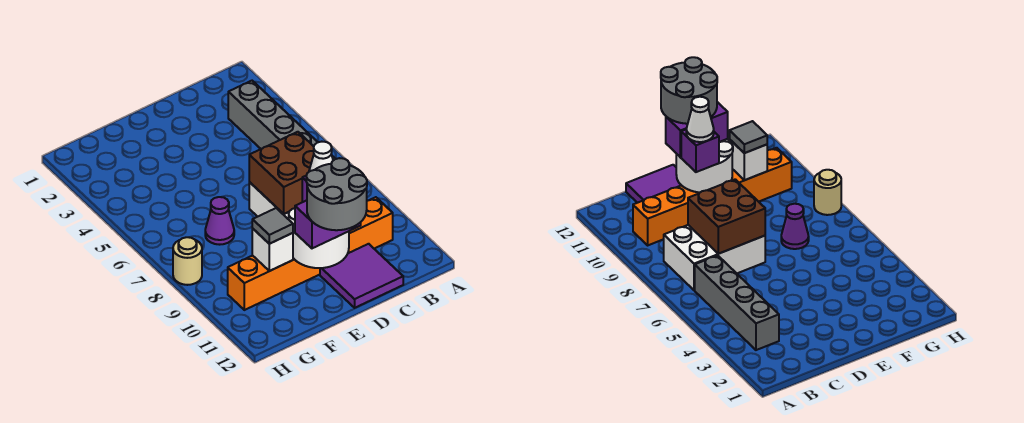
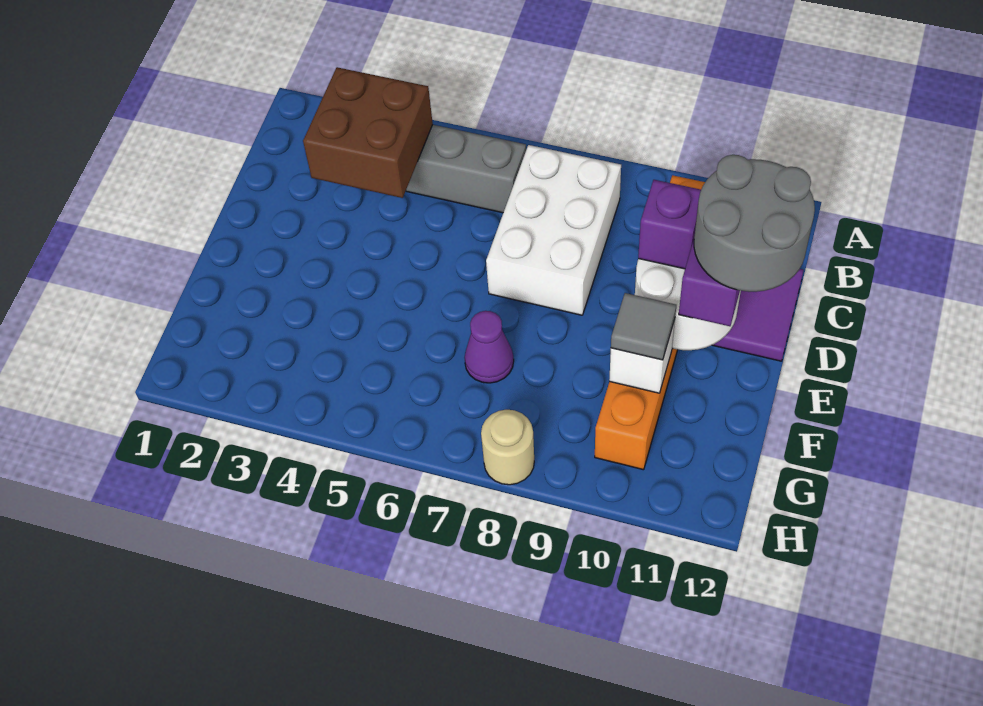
brown 2x2 brick [249,132,314,214] -> brown 2x2 brick moved to [303,67,433,198]
white 1x1 cone [309,142,333,172] -> none

